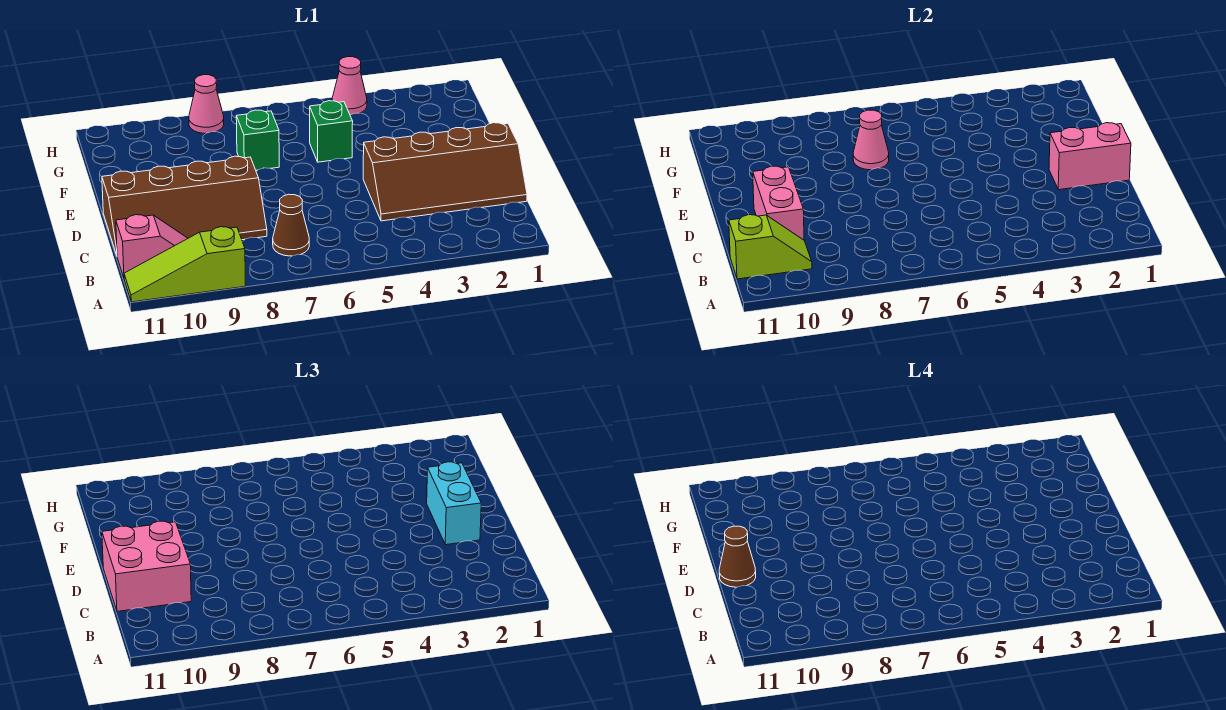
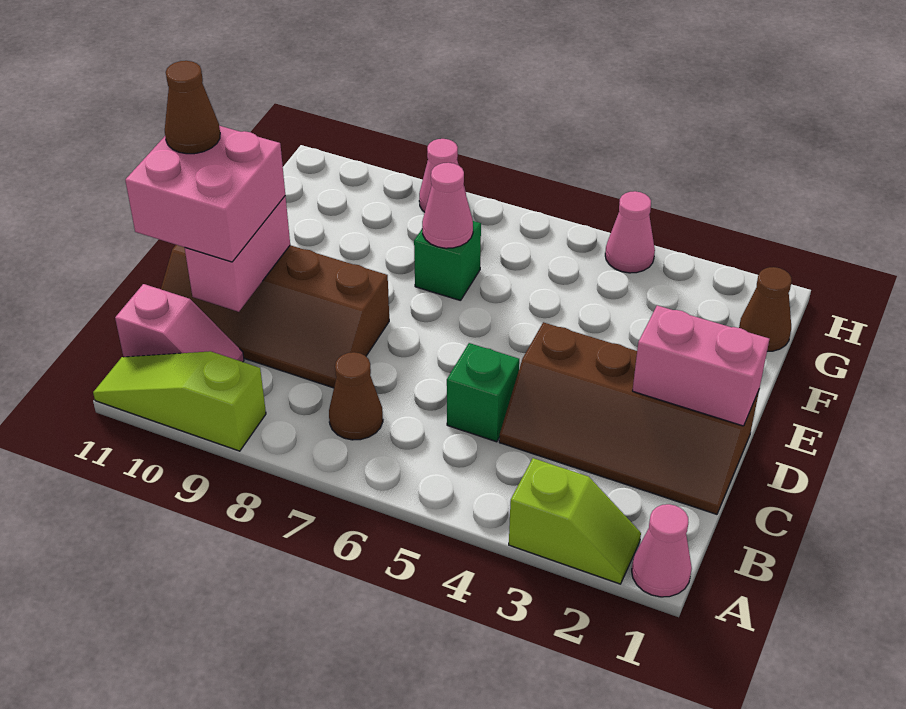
none -> pink 1x1 cone [632,504,692,597]
lime 1x2 slope [729,215,812,279] -> lime 1x2 slope moved to [509,458,641,584]
cyan 1x2 brick [427,462,481,545] -> none
green 1x1 brick [310,101,353,162] -> green 1x1 brick moved to [447,343,519,442]
none -> brown 1x1 cone [739,267,792,351]

